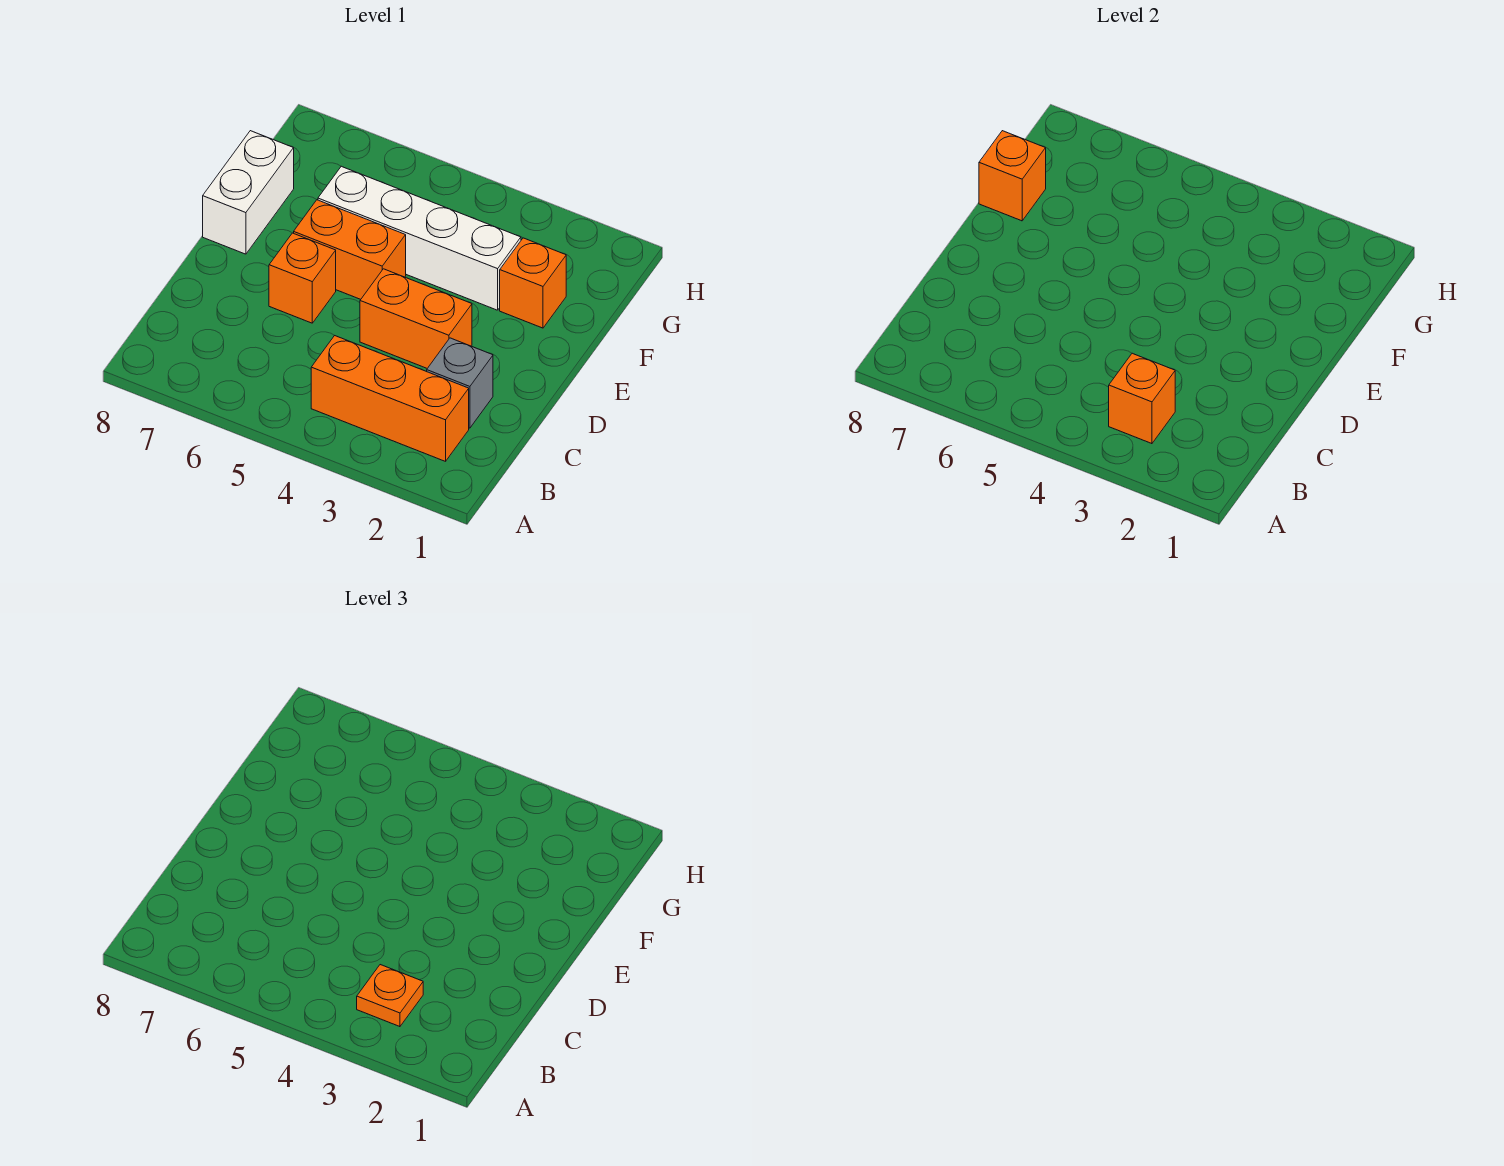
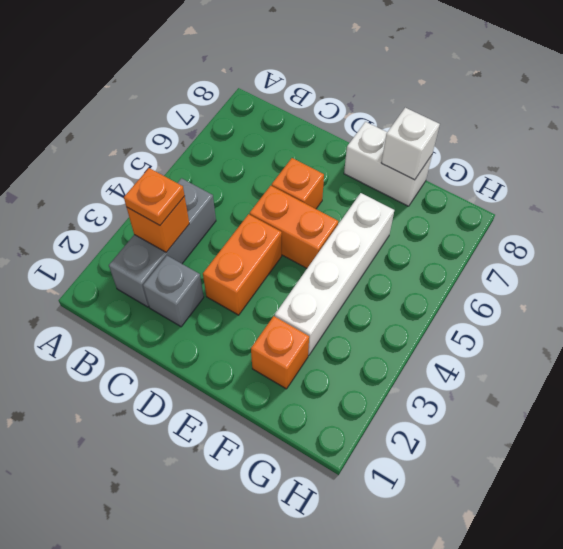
orange 1x3 brick [311,336,469,461] -> grey 1x3 brick [109,178,216,307]
orange 1x2 brick [294,200,406,299] -> orange 1x2 brick turned to [250,186,338,268]
orange 1x1 brick [979,131,1046,221] -> white 1x1 brick [381,108,440,180]

